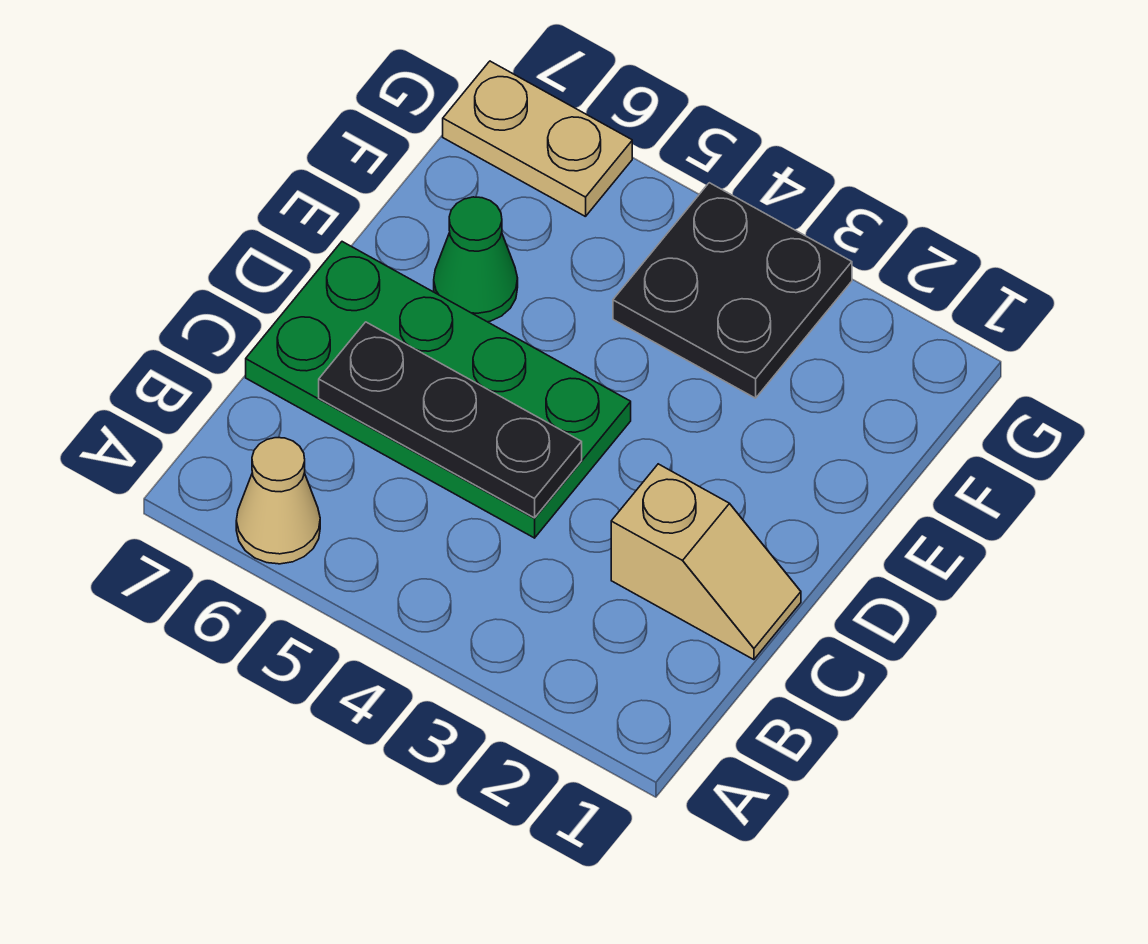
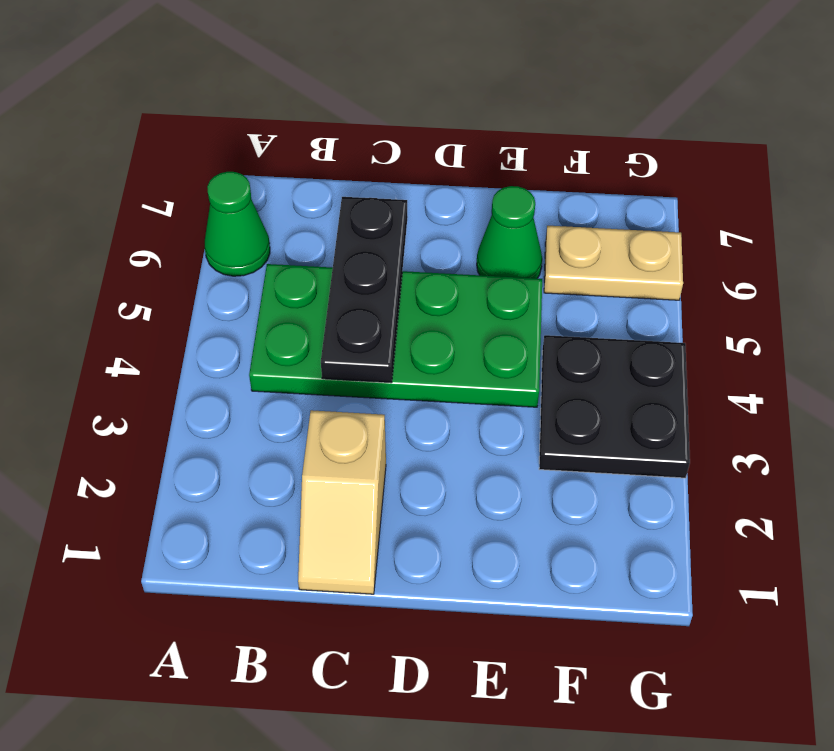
tan 1x1 cone [236,438,320,564] -> green 1x1 cone [205,172,270,276]
green 2x4 plate [246,242,631,538] -> green 2x4 plate turned to [249,264,542,407]
tan 1x2 plate [443,61,632,217] -> tan 1x2 plate turned to [544,226,683,300]

